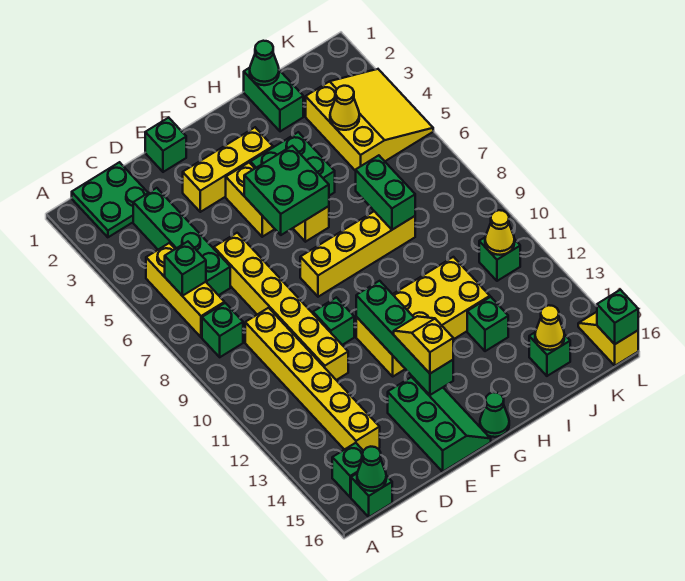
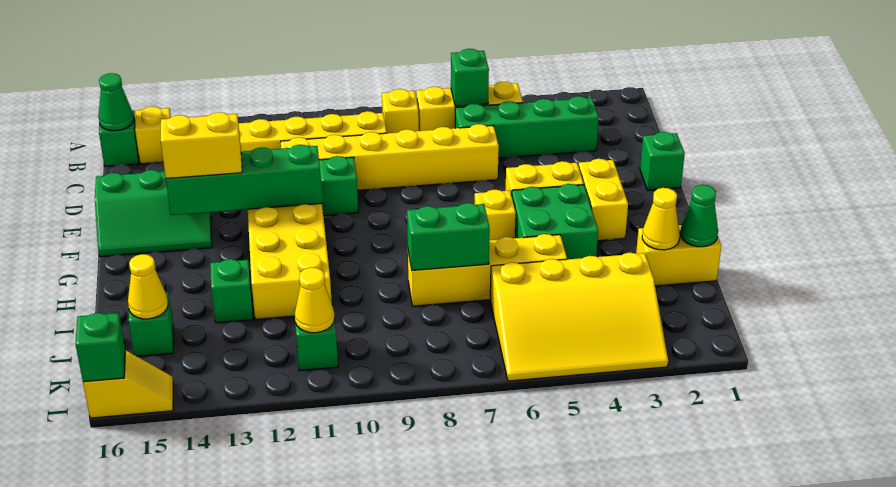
green 2x2 plate [72,162,148,237] -> none
green 1x1 brick [202,303,243,357] -> yellow 1x1 brick [382,89,419,133]
green 1x1 brick [332,443,363,497] -> yellow 1x1 brick [135,107,171,164]
yellow 1x3 brick [183,127,273,212] -> yellow 1x2 brick [579,159,628,241]
green 2x2 brick [244,146,329,235] -> none
yellow 1x4 brick [300,211,415,297] -> yellow 1x4 brick turned to [408,234,567,306]
yellow 1x2 slope [394,316,453,373] -> yellow 1x2 brick [161,112,242,178]
green 1x1 cone [480,392,509,437] -> none
green 1x2 brick [244,68,303,131] -> yellow 1x2 brick [636,225,721,286]
yellow 3x3 slope [306,69,433,171] -> yellow 3x4 slope [490,253,668,381]
yellow 1x1 cone [330,86,359,130] -> yellow 1x1 cone moved to [642,188,680,250]

